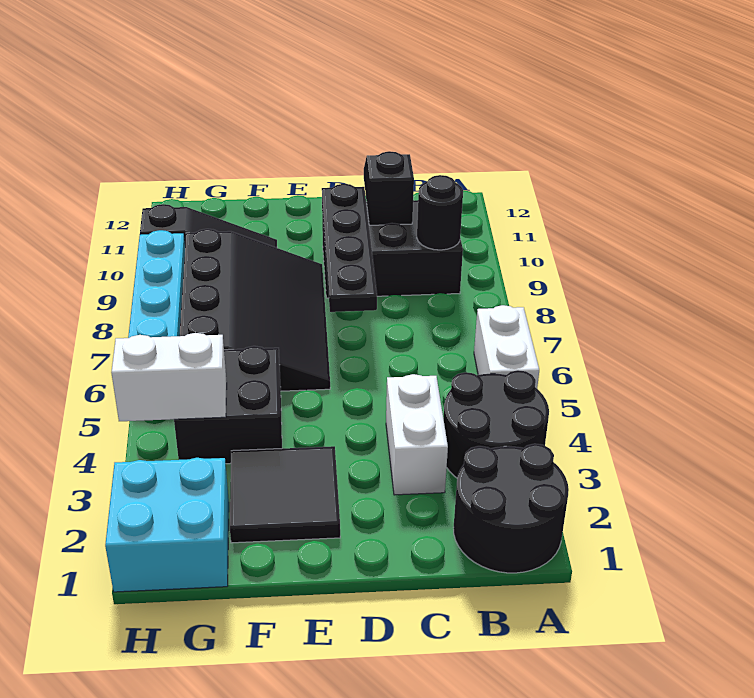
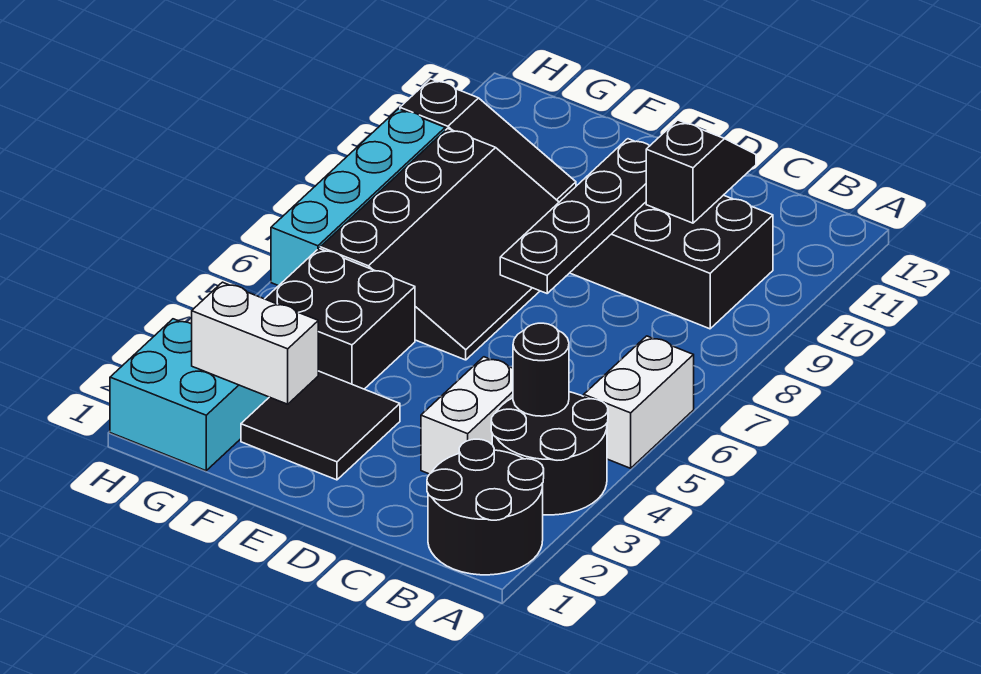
black 1x1 round brick [417,175,463,250] -> black 1x1 round brick moved to [513,323,569,416]
white 1x2 brick [111,333,227,421] -> white 1x2 brick moved to [192,282,318,404]

